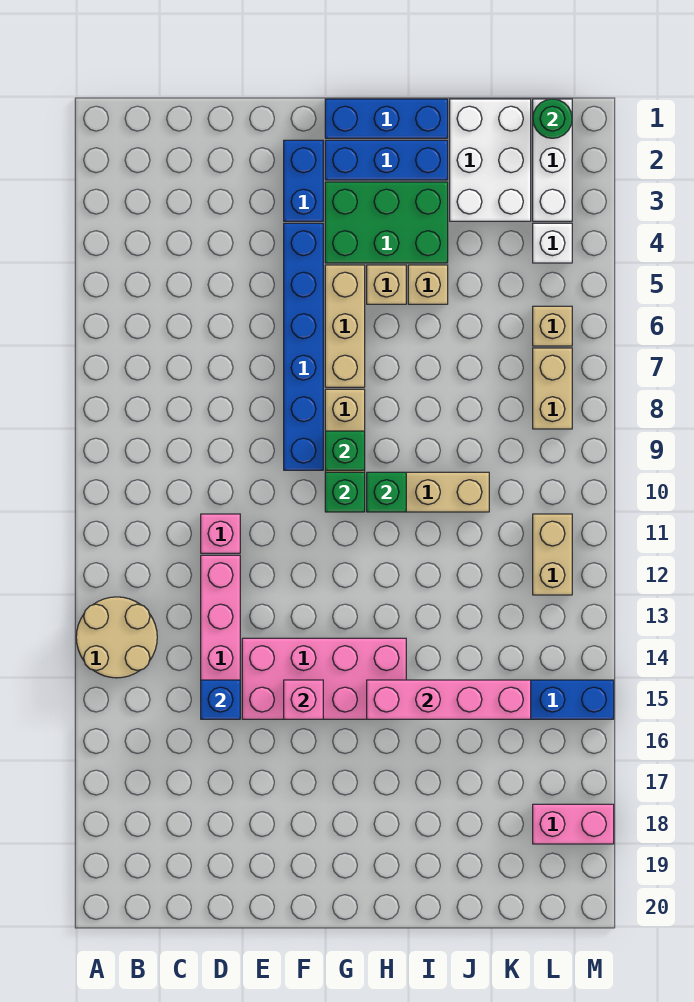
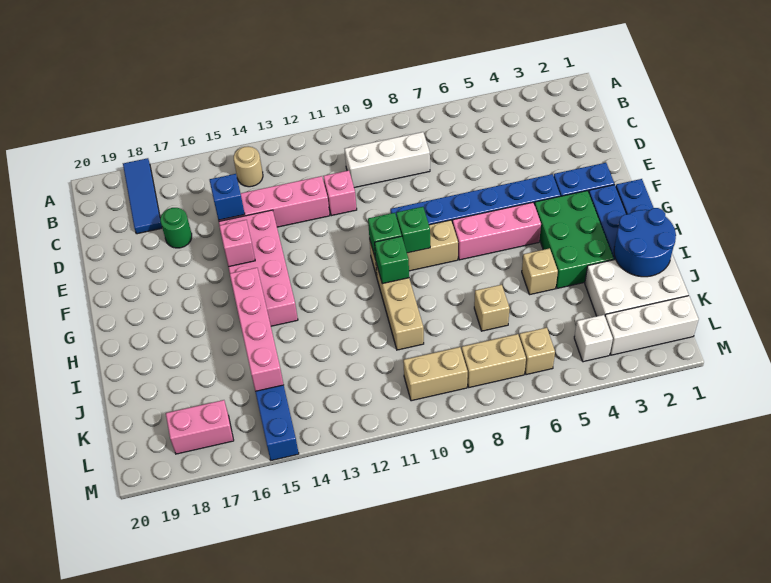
tan 2x2 round brick [76,597,157,678] -> tan 1x1 round brick [234,146,263,187]
none -> blue 1x3 tile [123,158,162,234]
none -> white 1x3 brick [345,132,430,188]
tan 1x3 brick [325,265,365,387] -> pink 1x3 brick [452,202,541,260]
tan 1x1 brick [367,265,406,304] -> tan 1x1 brick moved to [474,285,510,331]
none -> blue 2x2 round brick [614,208,676,277]
green 1x1 round brick [533,99,572,138] -> green 1x1 round brick moved to [160,208,192,248]
tan 1x2 brick [533,514,572,595] -> tan 1x2 brick moved to [403,347,468,401]
pink 1x2 brick [533,804,614,844] -> pink 1x2 brick turned to [166,400,234,454]

